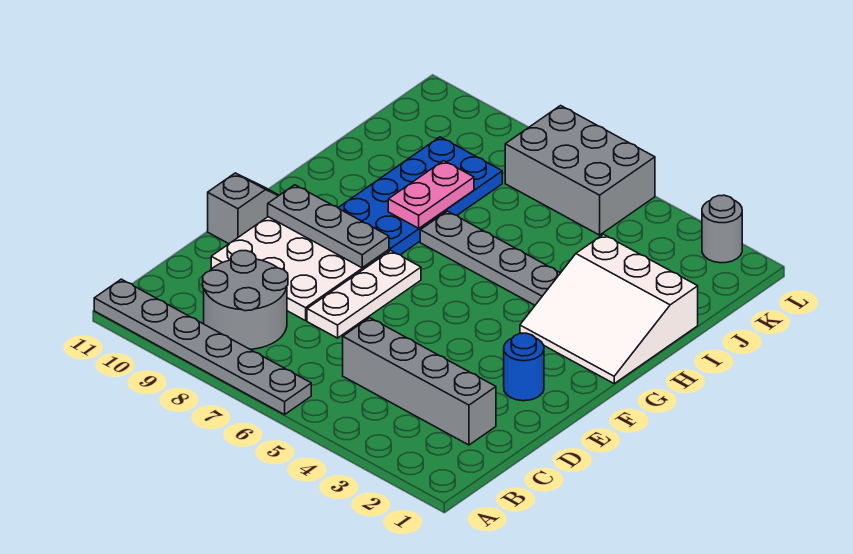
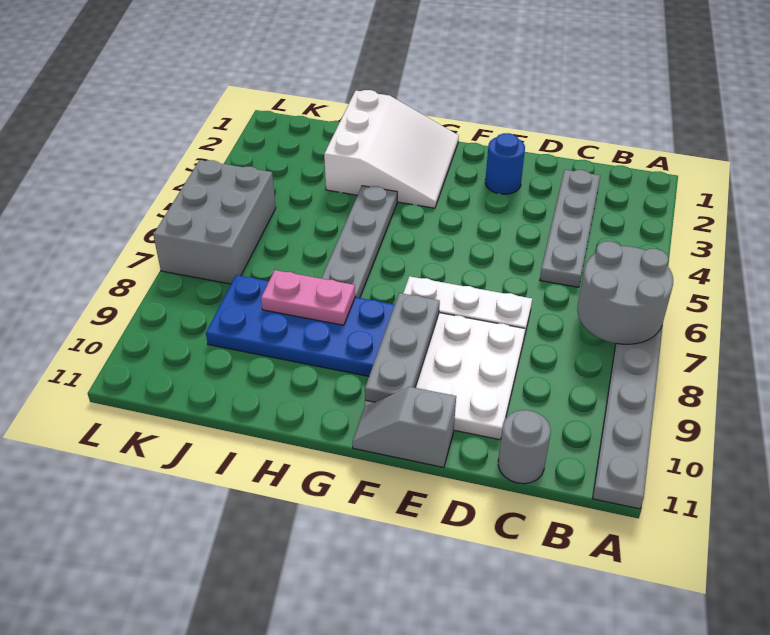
grey 2x2 round brick [203,251,288,349] -> grey 2x2 round brick moved to [577,241,673,344]
grey 1x4 brick [343,318,496,445] -> grey 1x4 plate [540,170,600,287]
grey 1x1 round brick [702,195,742,263] -> grey 1x1 round brick moved to [498,410,551,484]

